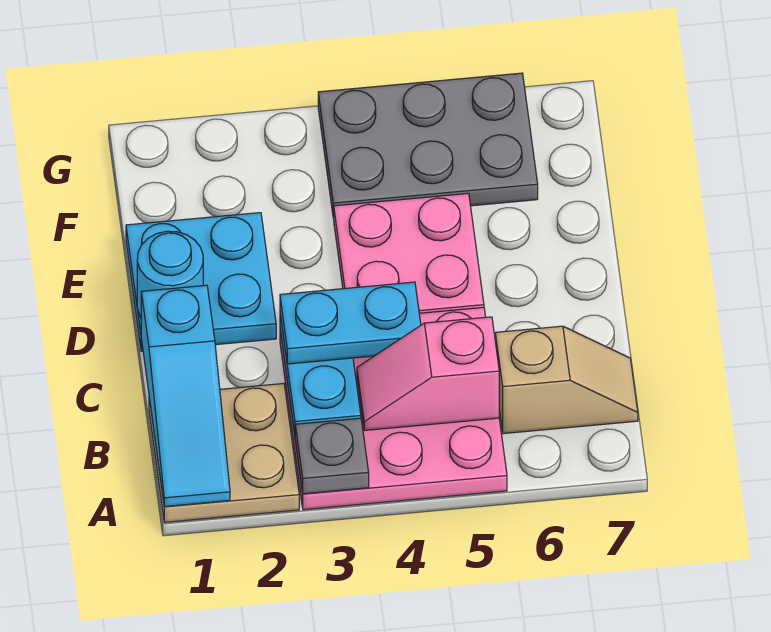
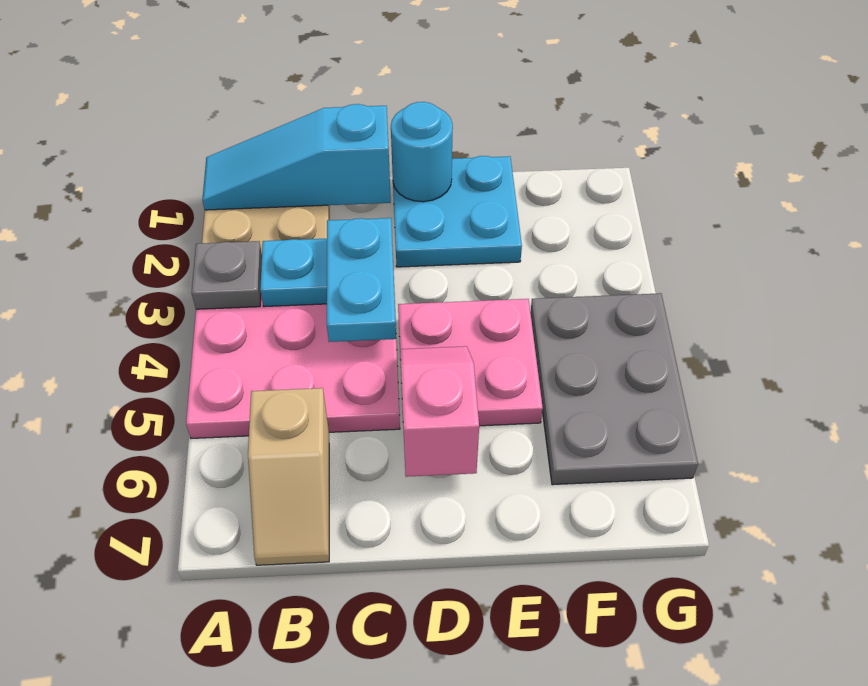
pink 1x2 slope [357,317,499,430] -> pink 1x2 slope moved to [400,346,479,477]

